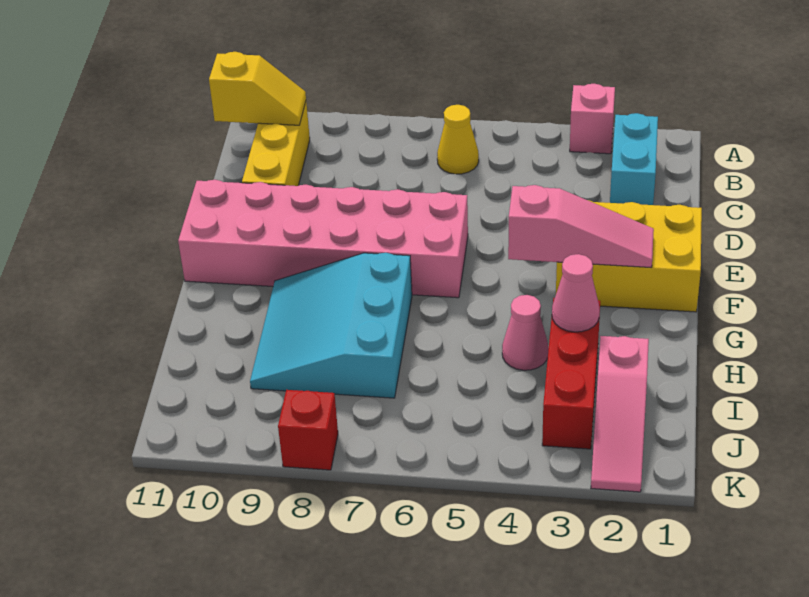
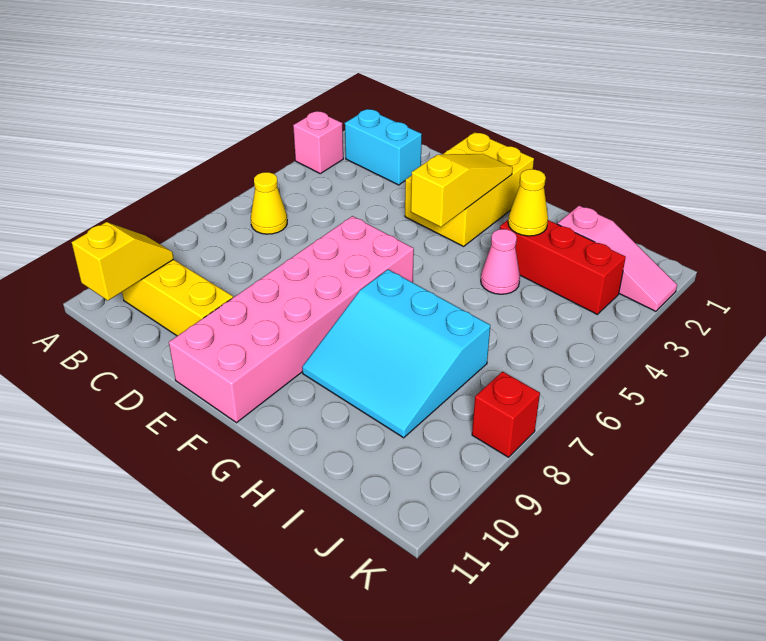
pink 1x3 slope [508,185,654,267] -> yellow 1x3 slope [411,154,513,227]
pink 1x1 cone [552,254,600,332] -> yellow 1x1 cone [508,169,548,236]

